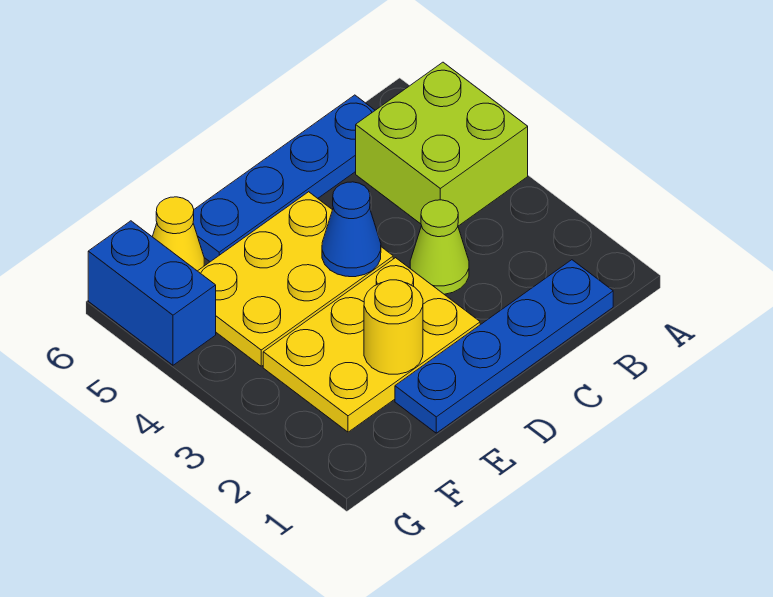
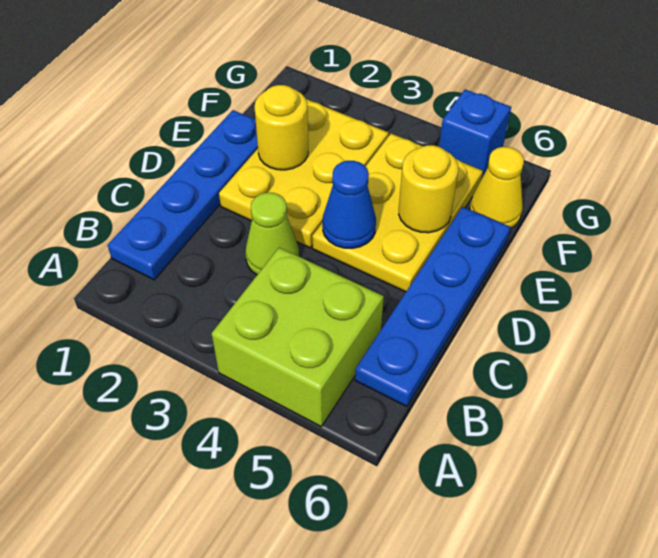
none -> yellow 1x1 round brick [399,145,458,233]
blue 1x2 brick [88,221,216,365] -> blue 1x1 brick [439,89,511,178]

